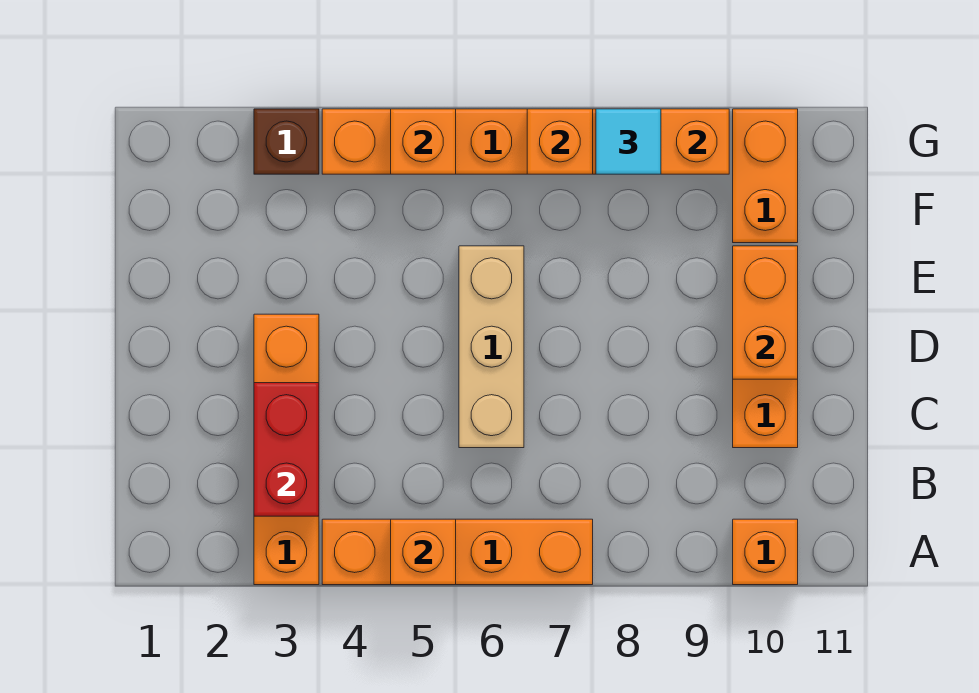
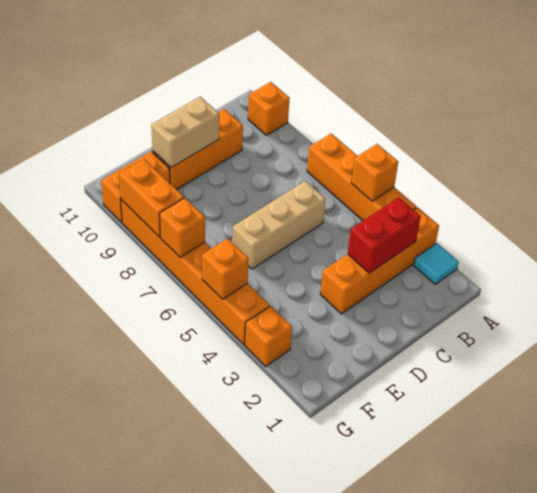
orange 1x2 brick [733,246,798,379] -> tan 1x2 brick [151,97,219,168]
brown 1x1 brick [254,109,319,174] -> orange 1x1 brick [245,306,292,366]
cyan 1x1 tile [596,109,661,174] -> cyan 1x1 tile moved to [414,243,459,284]

